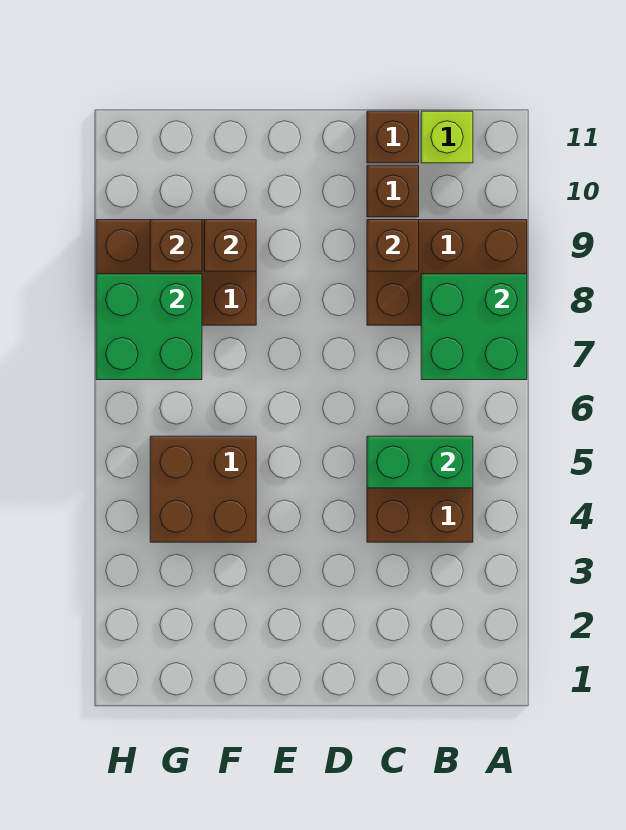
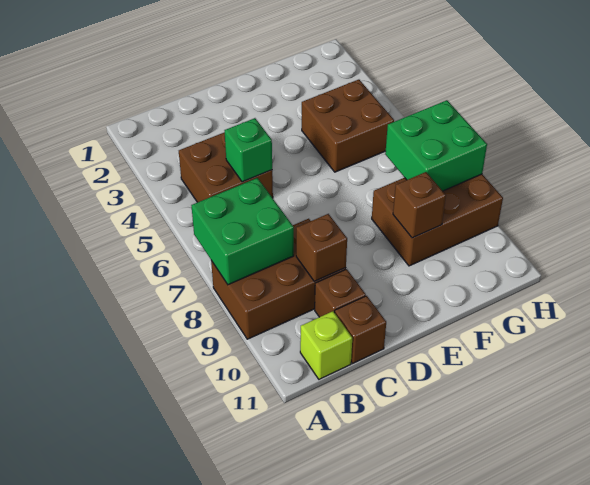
green 1x2 brick [367,436,473,488] -> green 1x1 brick [225,118,272,182]
brown 1x1 brick [150,220,202,271] -> none

